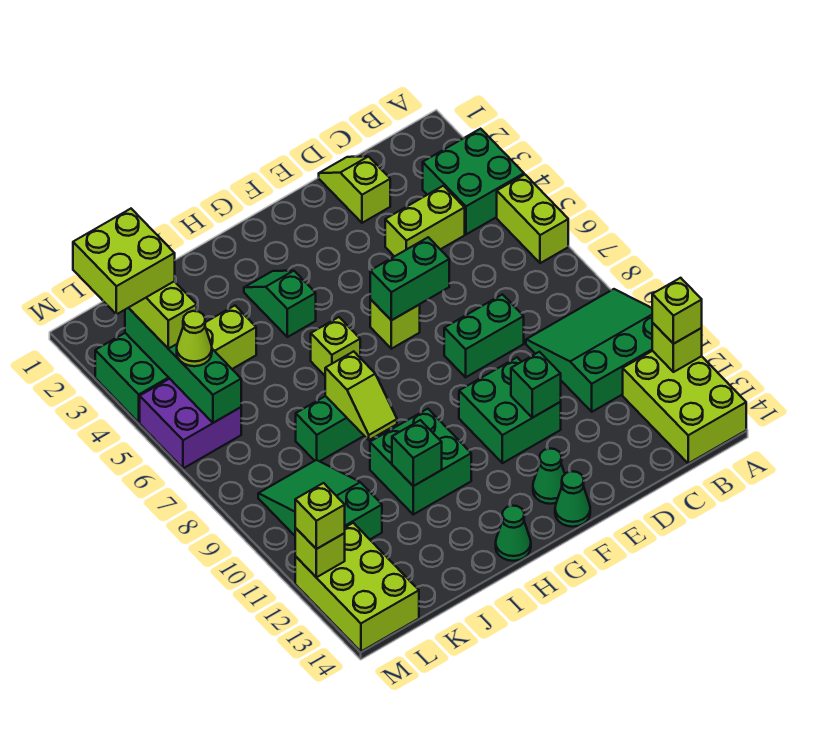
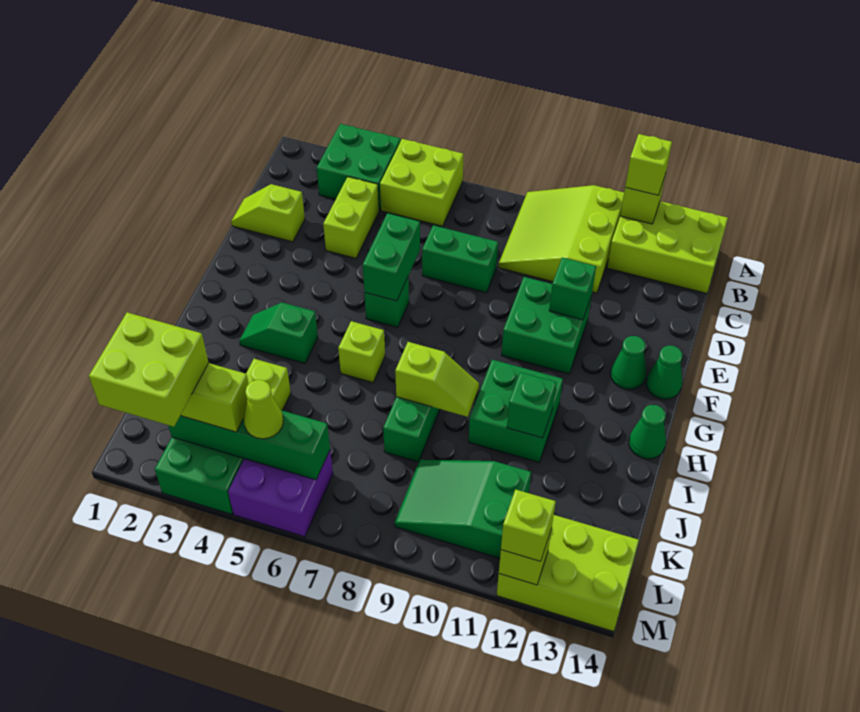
lime 1x2 brick [497,175,568,263] -> lime 2x2 brick [380,139,463,226]
green 3x3 slope [526,289,652,412] -> lime 3x3 slope [499,185,624,293]
green 1x2 brick [444,294,524,377] -> green 1x2 brick turned to [422,225,498,293]
lime 1x1 brick [370,299,420,349] -> green 1x1 brick [364,278,409,327]

